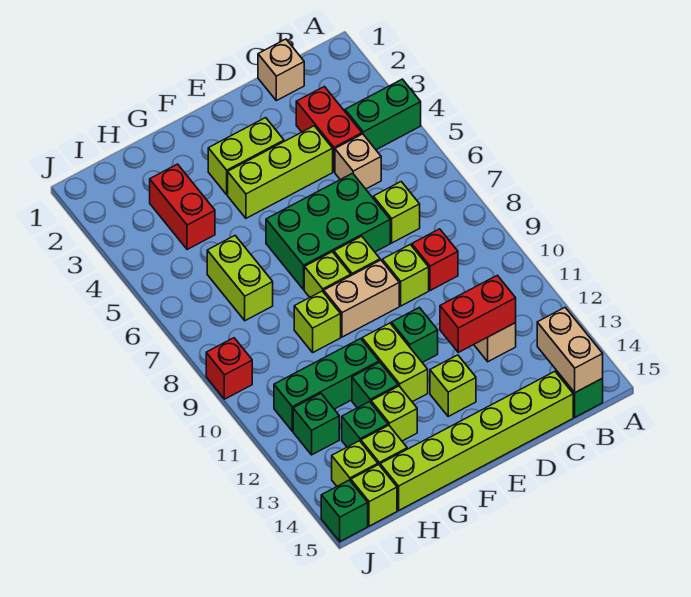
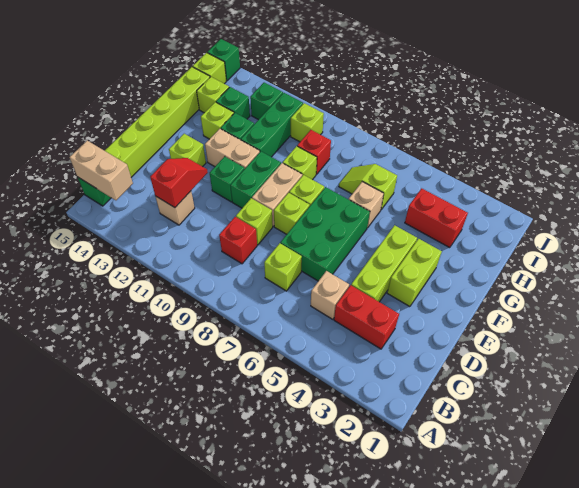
green 1x2 brick [345,79,421,150] -> green 1x2 brick moved to [231,151,281,208]
tan 1x1 brick [258,39,304,101] -> tan 1x1 brick moved to [349,182,384,228]
red 1x2 brick [440,275,516,352] -> red 1x2 slope [150,158,208,208]
lime 1x2 brick [362,323,428,402] -> tan 1x2 brick [205,129,260,168]
lime 1x2 brick [207,236,273,321] -> lime 1x2 slope [339,164,397,210]
lime 1x1 brick [332,441,378,486] -> lime 1x1 brick moved to [291,103,324,142]
red 1x1 brick [206,338,252,399] -> red 1x1 brick moved to [297,130,331,174]

